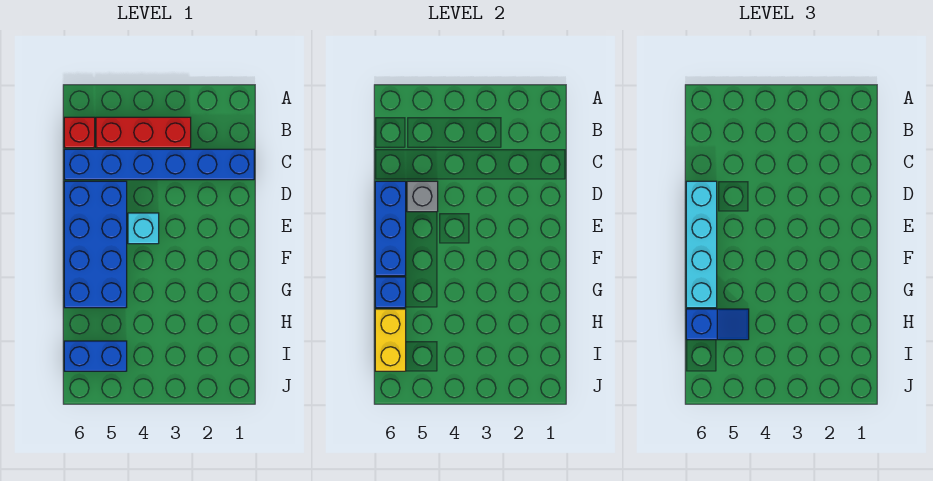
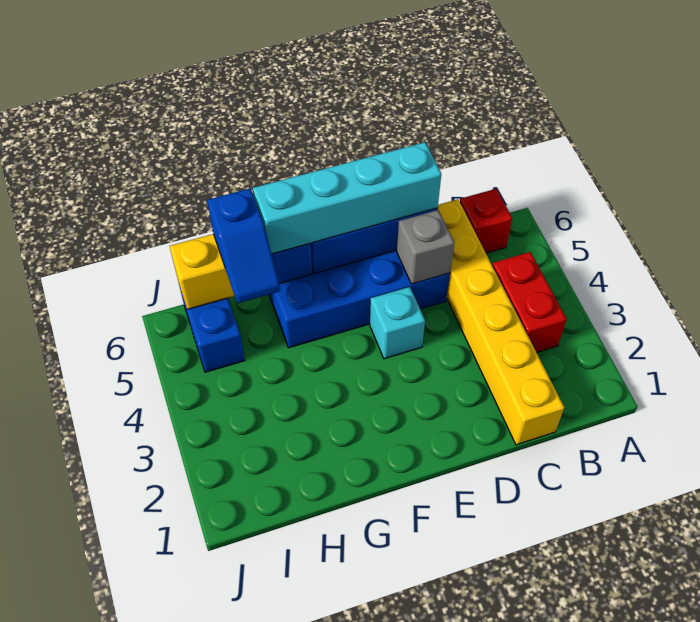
red 1x3 brick [96,117,191,148] -> red 1x2 brick [492,252,567,352]
blue 1x6 brick [64,149,254,180] -> yellow 1x6 brick [437,199,564,445]

